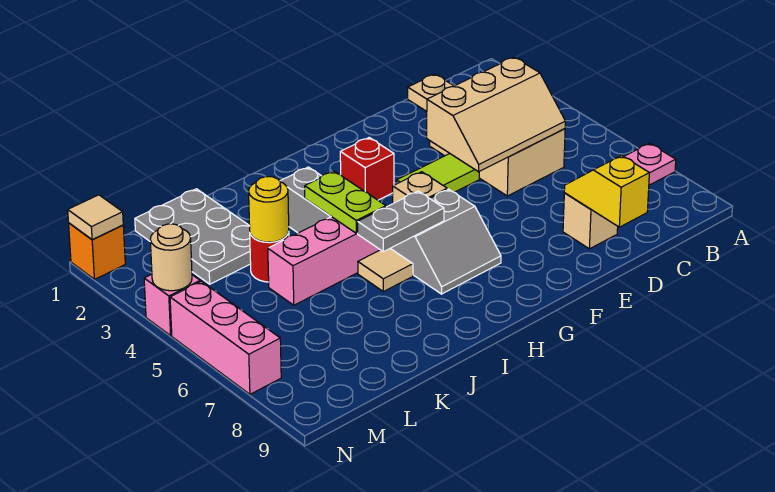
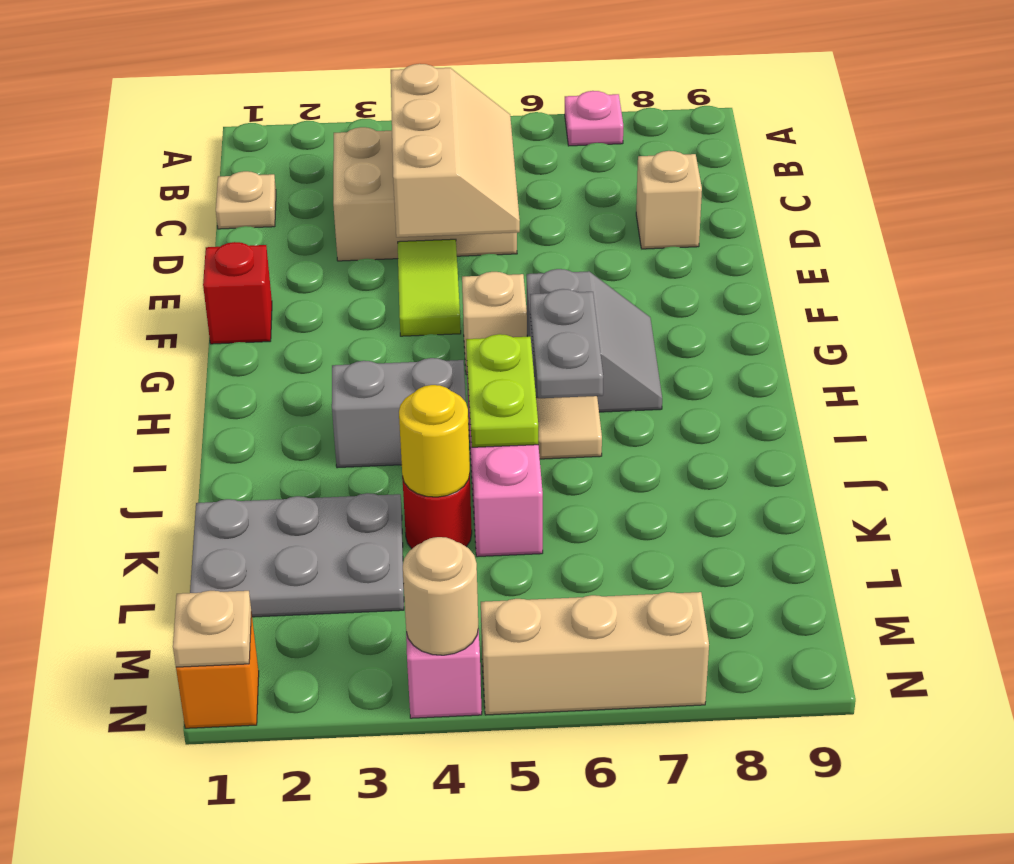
yellow 1x2 slope [564,156,649,227] -> none
red 1x1 brick [340,138,394,200] -> red 1x1 brick moved to [203,242,272,344]
lime 1x2 plate [305,171,386,233] -> lime 1x2 plate turned to [466,334,538,447]
tan 1x1 tile [68,195,123,240] -> tan 1x1 plate [173,591,251,667]
pink 1x3 brick [170,281,281,394] -> tan 1x3 brick [481,592,709,715]

